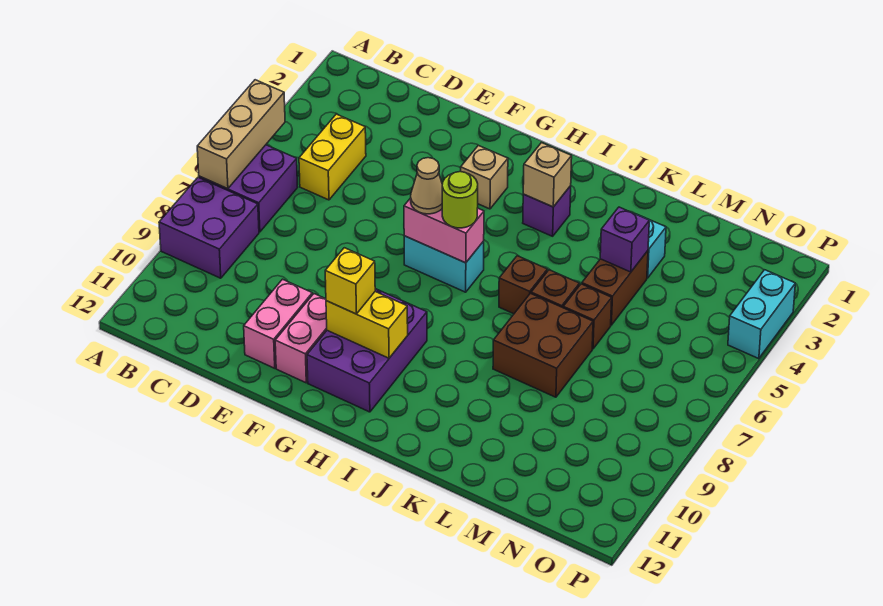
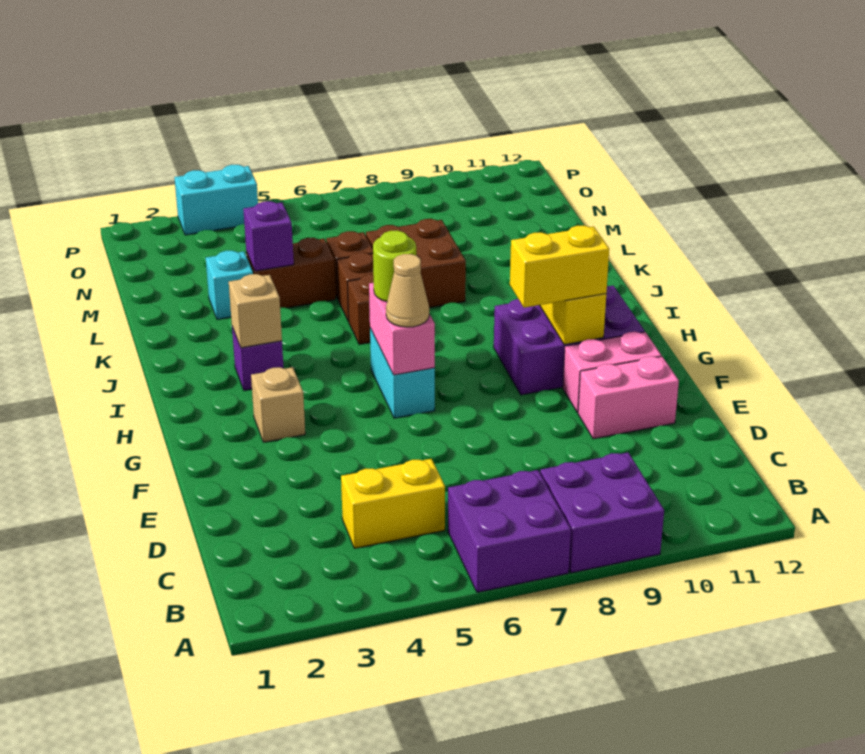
tan 1x3 brick [197,80,285,189] -> none
yellow 1x1 brick [325,248,375,314] -> yellow 1x2 brick [510,225,609,308]

